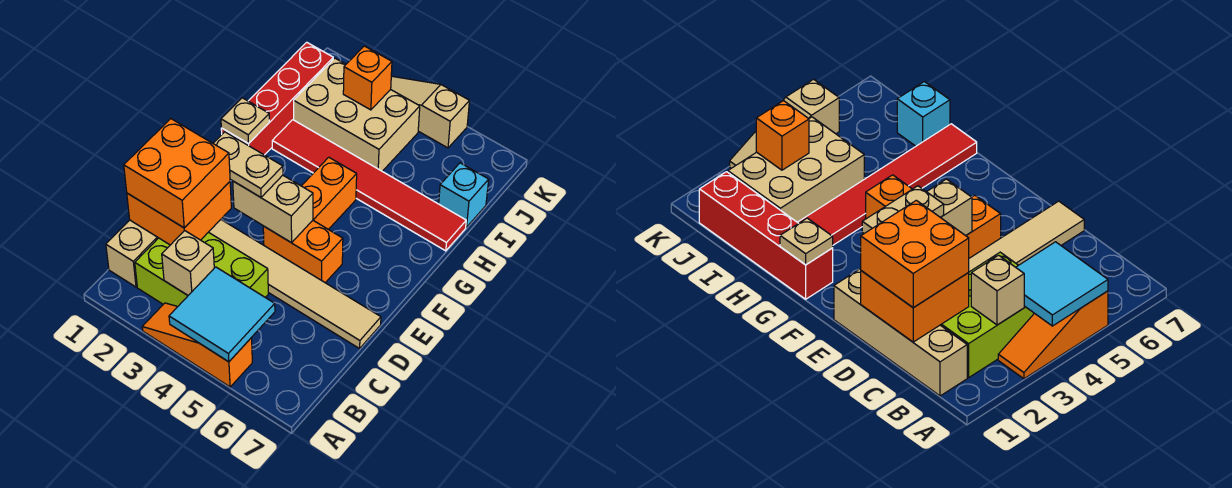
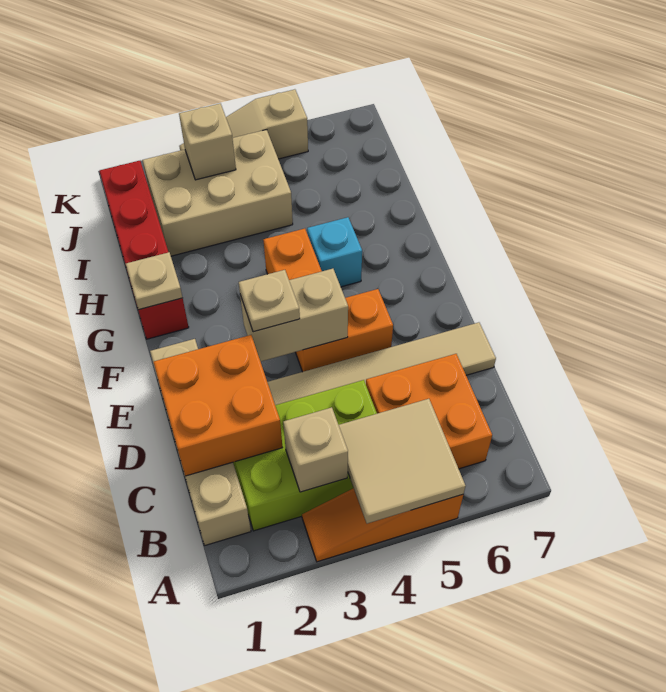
cyan 2x2 tile [169,267,275,362] -> tan 2x2 tile [339,399,466,524]
orange 2x2 brick [124,119,230,228] -> orange 2x2 brick moved to [366,354,492,469]
tan 1x2 plate [213,132,283,197] -> tan 1x1 plate [239,270,300,332]
red 1x6 tile [272,120,466,251] -> none
cyan 1x1 brick [439,163,489,227] -> cyan 1x1 brick moved to [307,217,362,287]
orange 1x1 brick [343,46,392,110] -> tan 1x1 brick [179,104,236,180]

